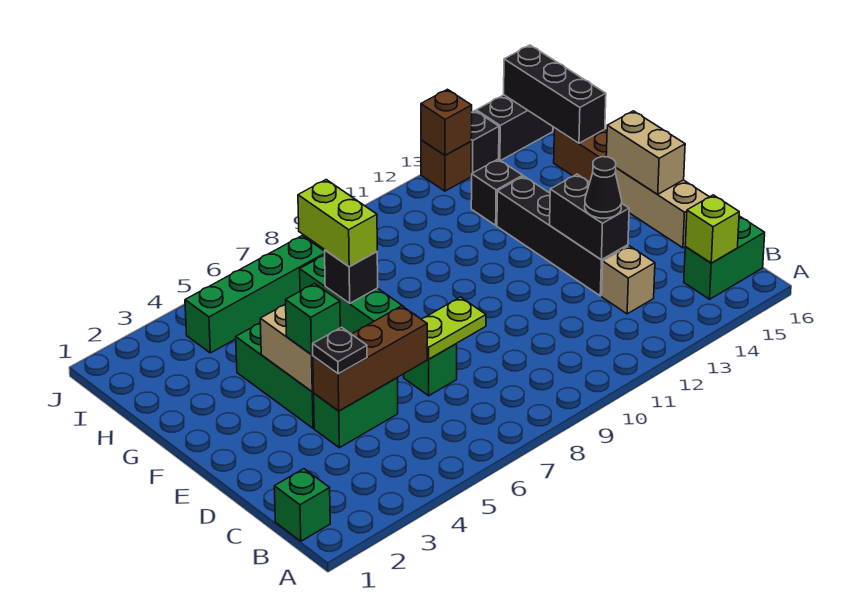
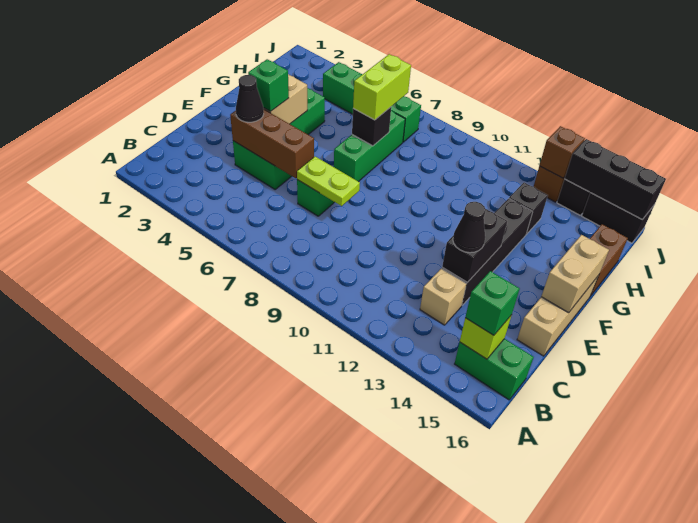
green 1x1 brick [274,469,330,541] -> green 1x1 brick moved to [465,271,520,335]
black 1x1 plate [312,327,367,374] -> black 1x1 cone [236,75,264,122]
black 1x3 brick [504,45,606,143] -> black 1x3 brick turned to [565,139,666,220]

